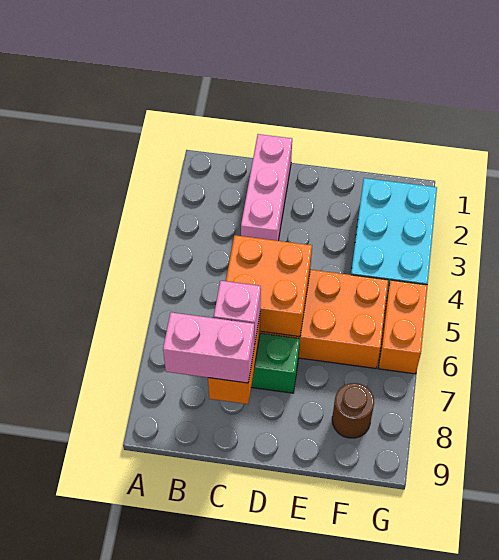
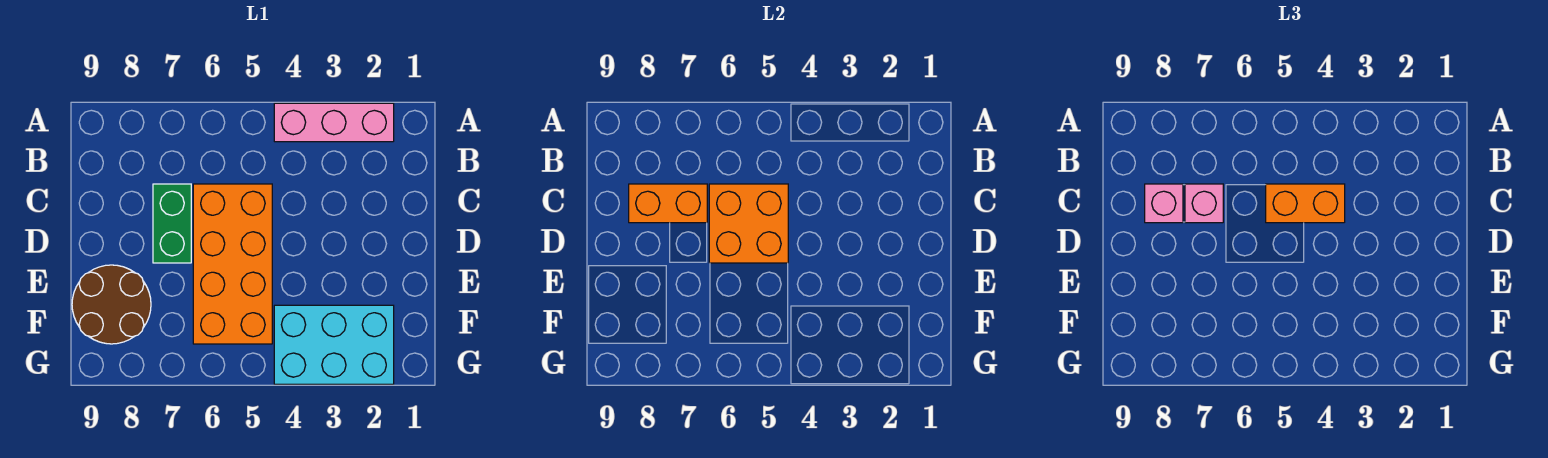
pink 1x2 brick [163,312,254,383] -> pink 1x1 brick [1145,184,1183,223]
pink 1x3 brick [241,134,292,241] -> pink 1x3 brick moved to [274,103,394,142]
brown 1x1 round brick [332,383,374,438] -> brown 2x2 round brick [72,265,151,344]
orange 1x2 brick [378,280,428,374] -> orange 1x2 brick moved to [1266,184,1345,223]

